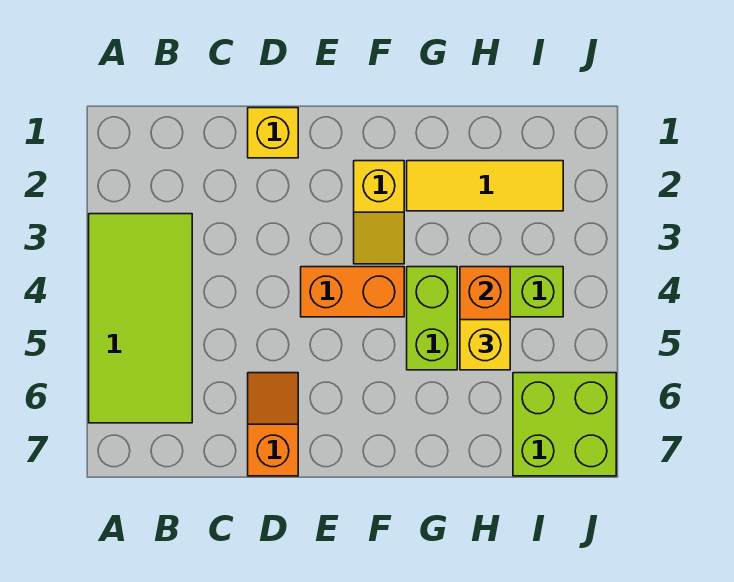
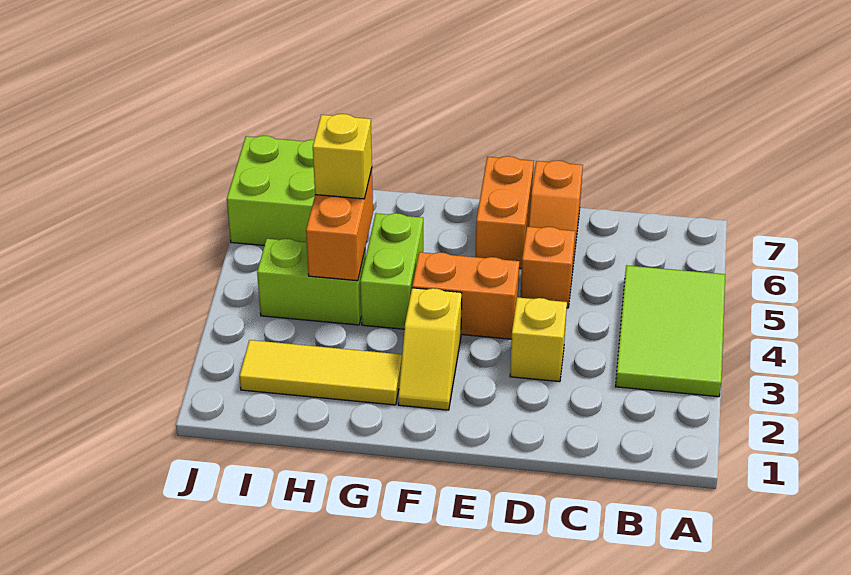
lime 2x4 tile [89,214,192,423] -> lime 2x3 tile [615,265,725,397]
yellow 1x1 brick [248,108,298,158] -> yellow 1x1 brick moved to [510,297,567,382]
none -> orange 1x1 brick [520,227,575,308]
none -> orange 1x2 brick [476,156,534,269]
yellow 1x2 slope [354,161,404,264] -> yellow 1x2 slope turned to [398,288,462,410]

